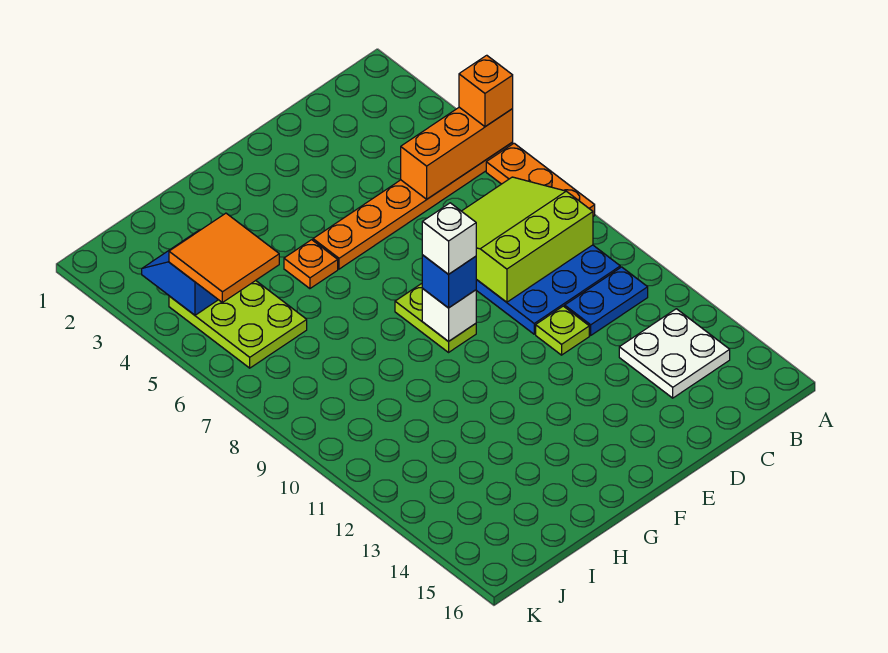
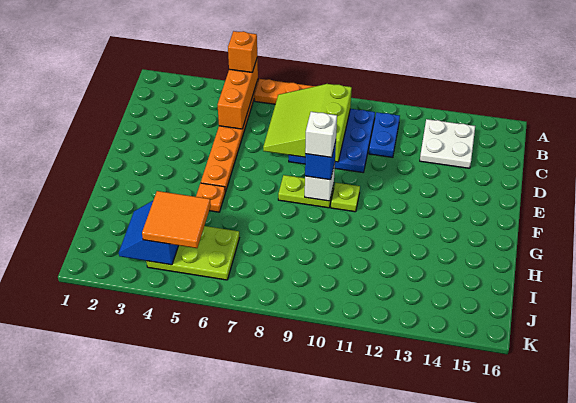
lime 1x1 plate [536,306,589,355] -> lime 1x1 plate moved to [331,183,360,212]

